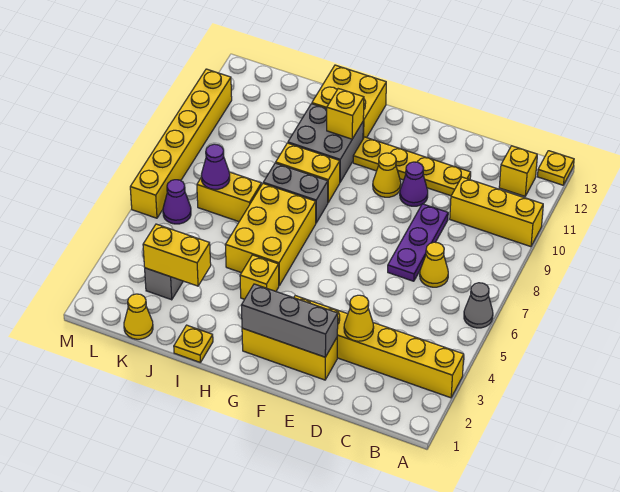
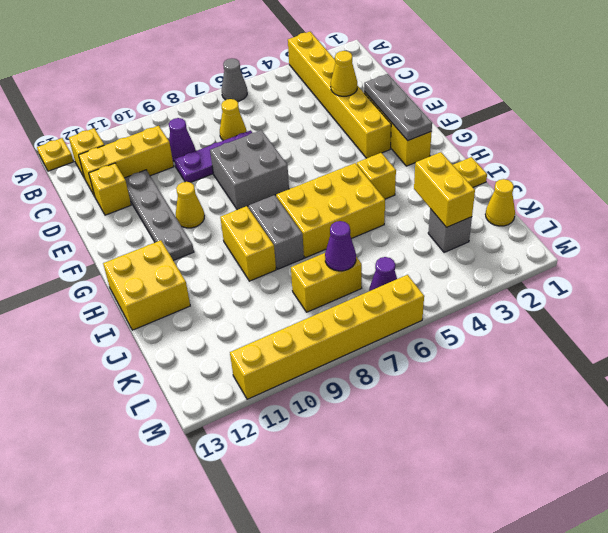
yellow 1x3 brick [450,177,543,247] -> yellow 1x3 brick turned to [79,126,174,195]
yellow 1x4 plate [353,137,471,196] -> grey 1x4 plate [125,170,194,261]
grey 1x3 brick [241,284,338,357] -> grey 1x3 plate [364,74,432,141]
purple 1x1 cone [400,162,428,206] -> purple 1x1 cone moved to [169,118,195,162]
grey 2x2 brick [288,104,363,182] -> grey 2x2 brick moved to [210,130,289,210]
yellow 1x1 brick [327,89,364,139] -> yellow 1x1 brick moved to [89,163,131,215]
yellow 1x2 brick [197,172,261,222] -> yellow 1x2 brick turned to [291,253,362,312]

